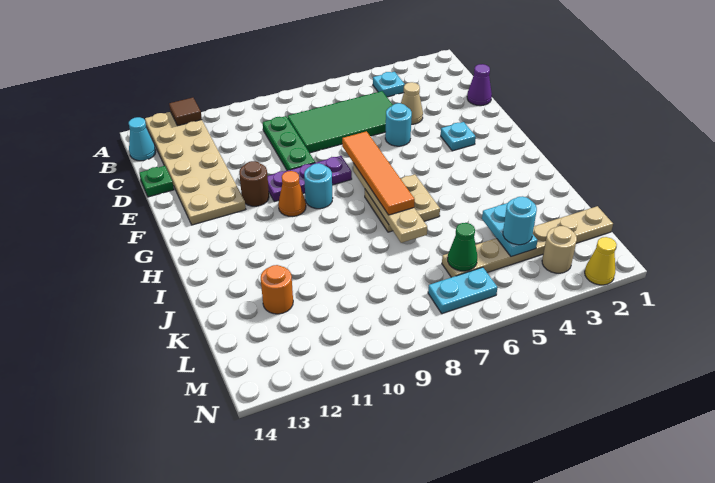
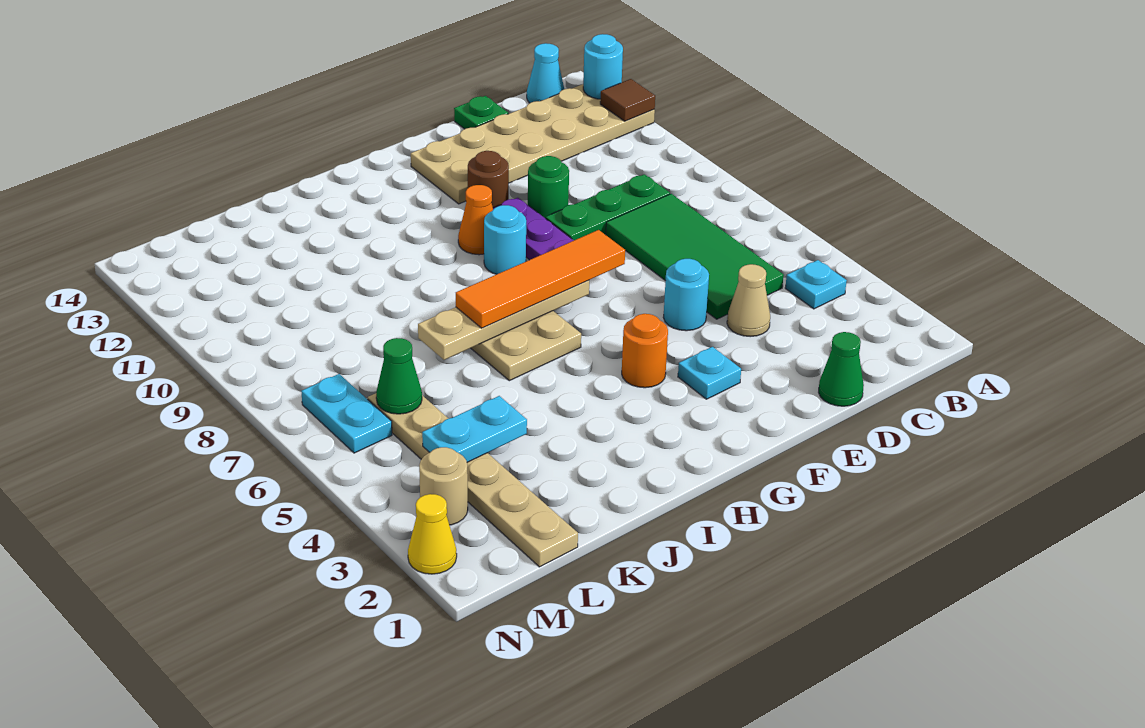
purple 1x1 cone [467,64,492,106] -> green 1x1 cone [819,332,864,406]
none -> green 1x1 round brick [528,156,569,218]
orange 1x1 round brick [261,265,293,314] -> orange 1x1 round brick moved to [622,314,668,388]
cyan 1x1 round brick [503,196,537,245] -> cyan 1x1 round brick moved to [583,34,623,99]

